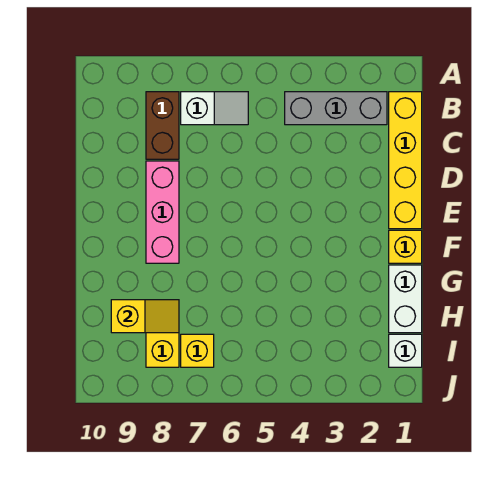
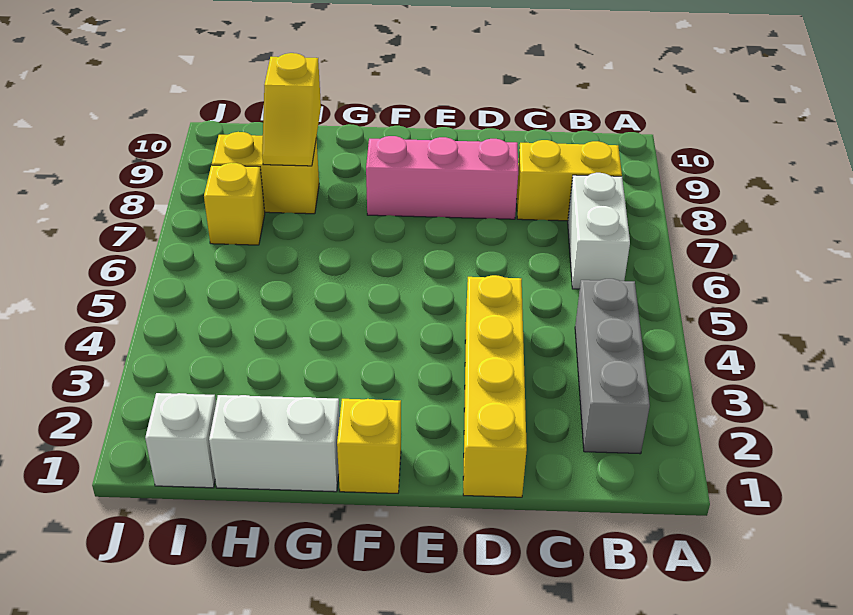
yellow 1x4 brick [389,92,422,229] -> yellow 1x4 brick turned to [463,275,527,497]
white 1x2 slope [181,92,248,125] -> white 1x2 brick [568,173,630,289]
brown 1x2 brick [146,92,179,159] -> yellow 1x2 brick [517,140,622,221]

